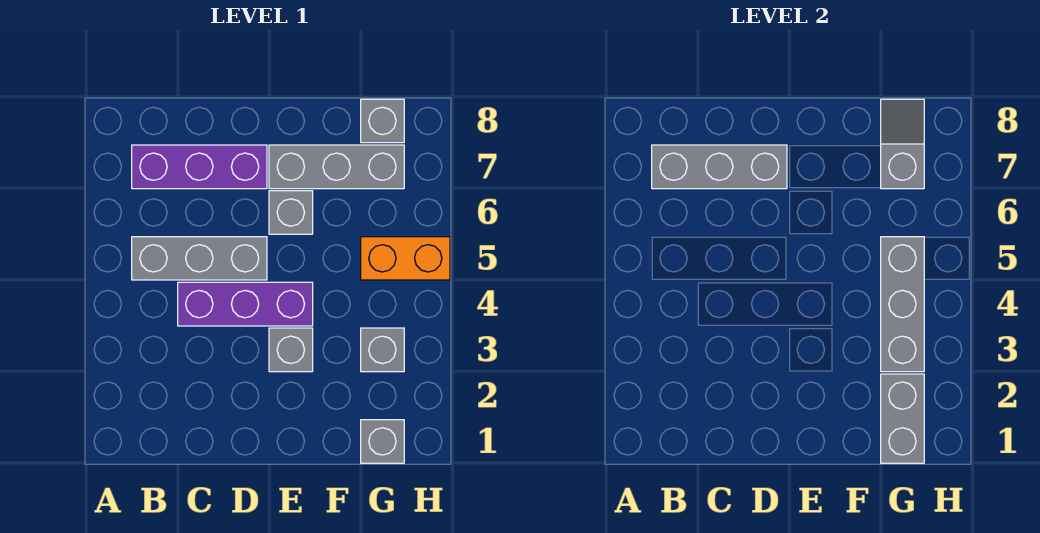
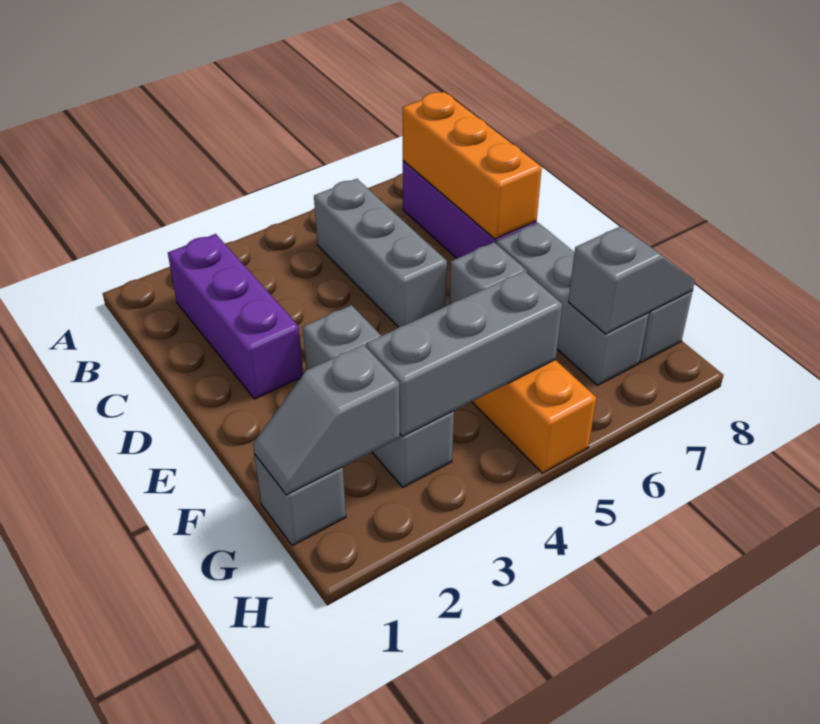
grey 1x3 brick [652,145,787,189] -> orange 1x3 brick [402,92,542,239]
purple 1x3 brick [178,282,313,326] -> purple 1x3 brick moved to [168,234,303,399]
grey 1x2 brick [881,374,924,463] -> grey 1x2 slope [253,344,400,495]

